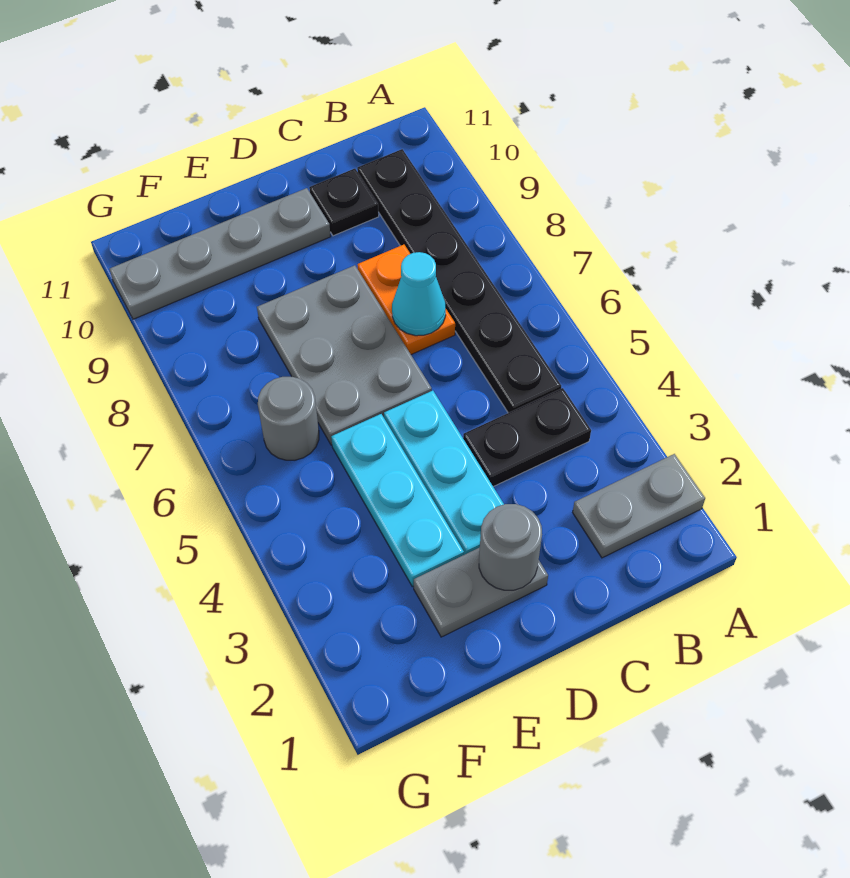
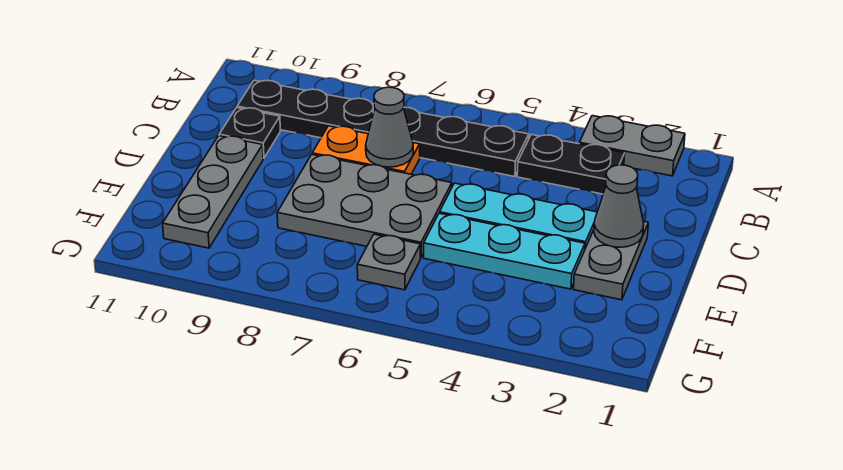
grey 1x2 plate [573,454,705,558] -> grey 1x2 plate turned to [579,116,685,176]
black 1x2 plate [463,388,591,487] -> black 1x2 plate turned to [517,135,625,194]
cyan 1x1 cone [392,252,446,336] -> grey 1x1 cone [366,87,413,167]
grey 1x1 round brick [479,504,542,590] -> grey 1x1 cone [594,165,644,247]
grey 1x4 plate [110,188,331,319] -> grey 1x3 plate [163,136,263,248]
grey 1x1 round brick [258,377,319,460] -> grey 1x1 plate [357,234,420,290]

